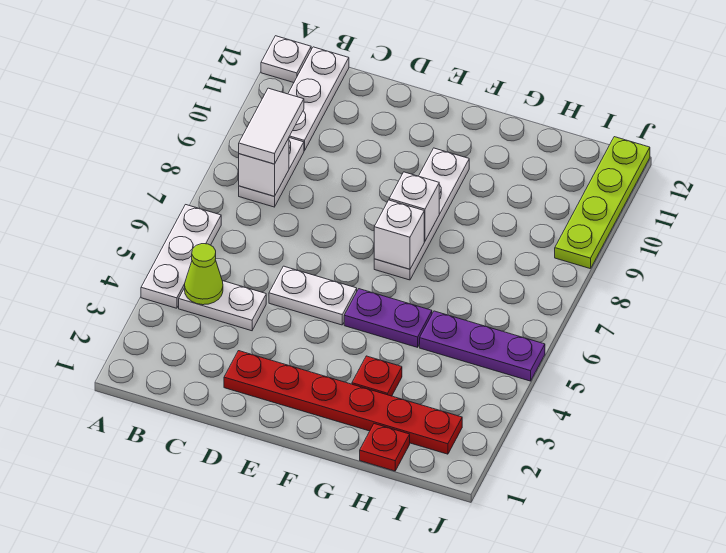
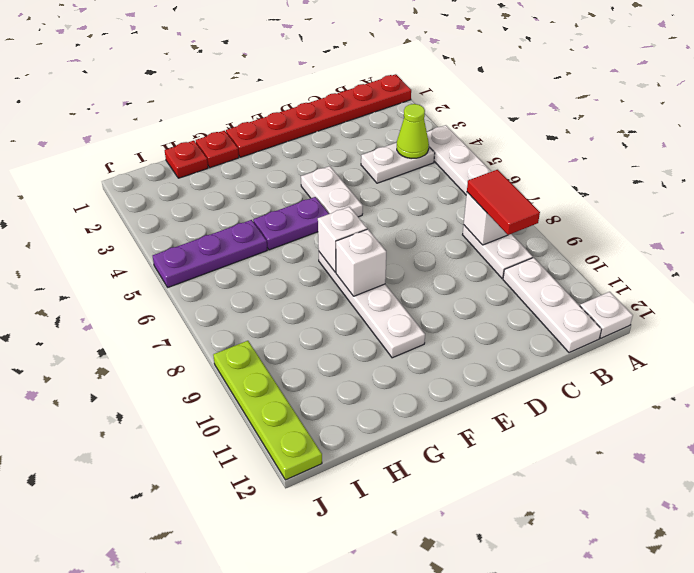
white 1x2 tile [239,88,304,164] -> red 1x2 tile [467,170,540,235]
red 1x6 plate [224,351,462,454] -> red 1x6 plate moved to [226,74,411,157]
white 1x2 plate [269,266,357,325] -> white 1x2 plate turned to [301,166,363,217]
red 1x1 plate [352,356,402,396] -> red 1x1 plate moved to [196,131,239,168]

